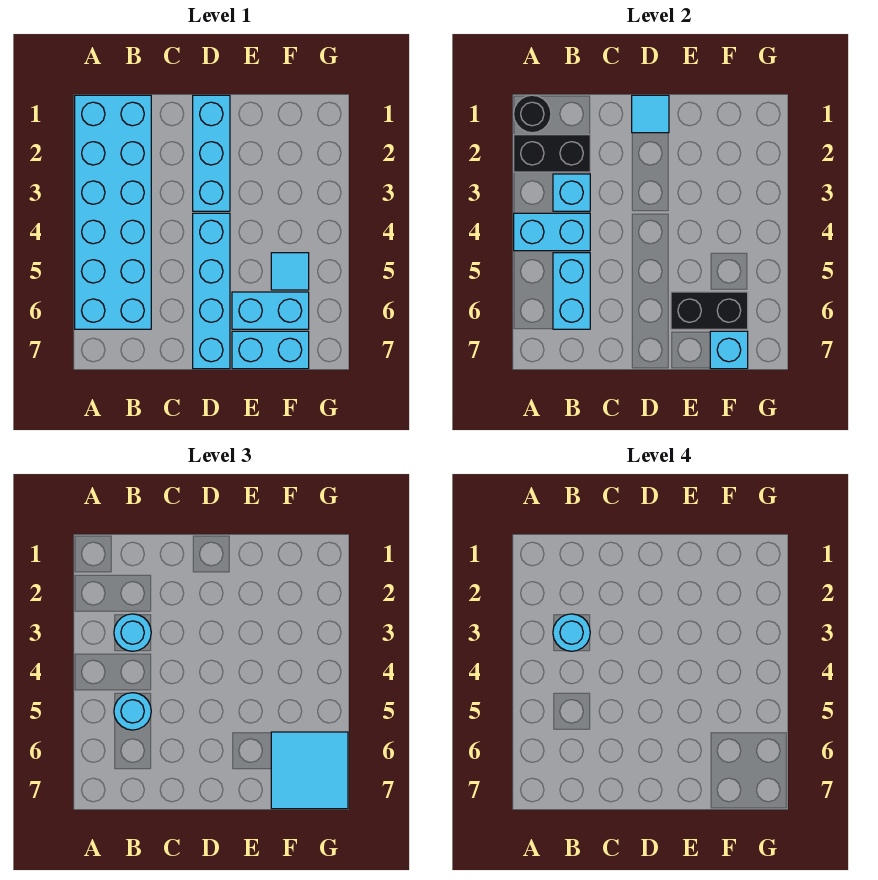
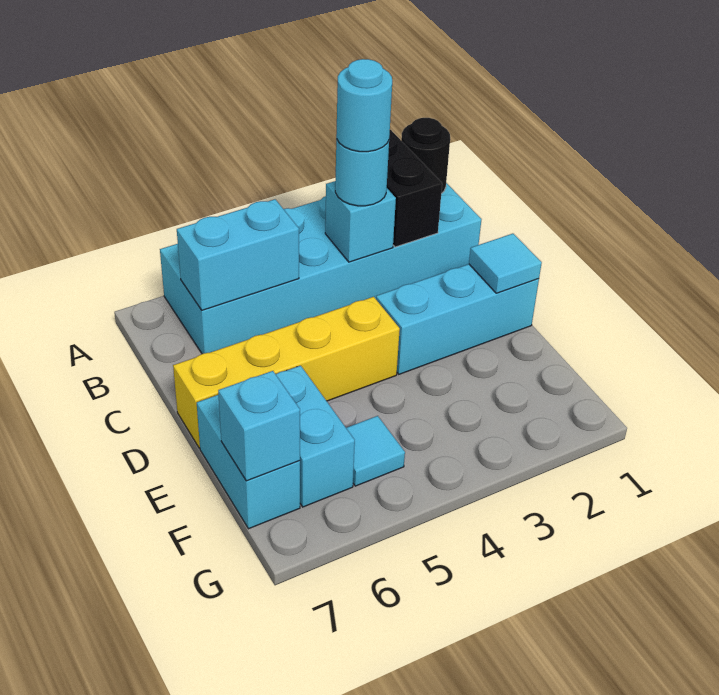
cyan 1x2 brick [514,213,590,251] -> none
cyan 1x1 round brick [114,693,151,730] -> none
cyan 1x4 brick [193,213,230,369] -> yellow 1x4 brick [173,297,400,448]
black 1x2 brick [671,292,748,329] -> none
cyan 2x2 tile [271,732,348,809] -> none

